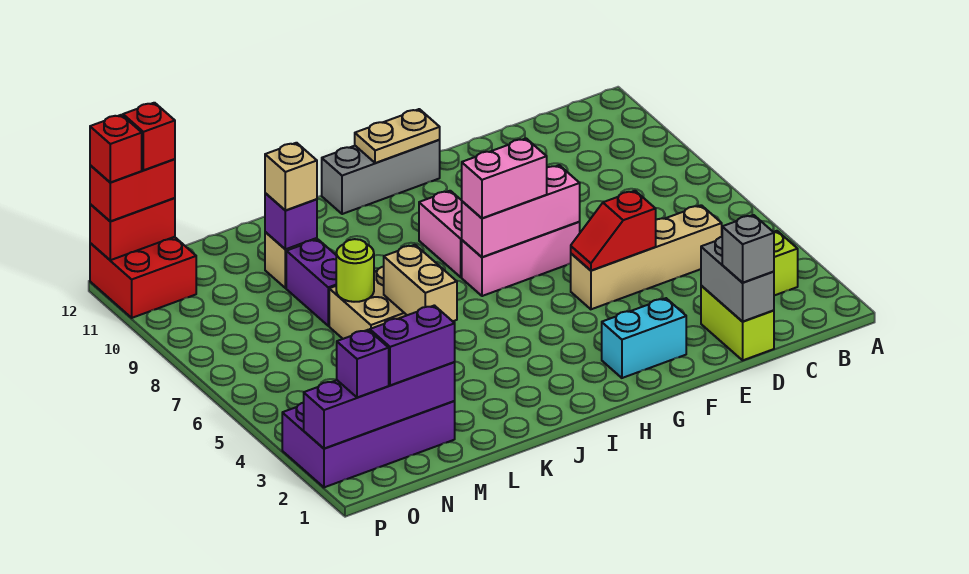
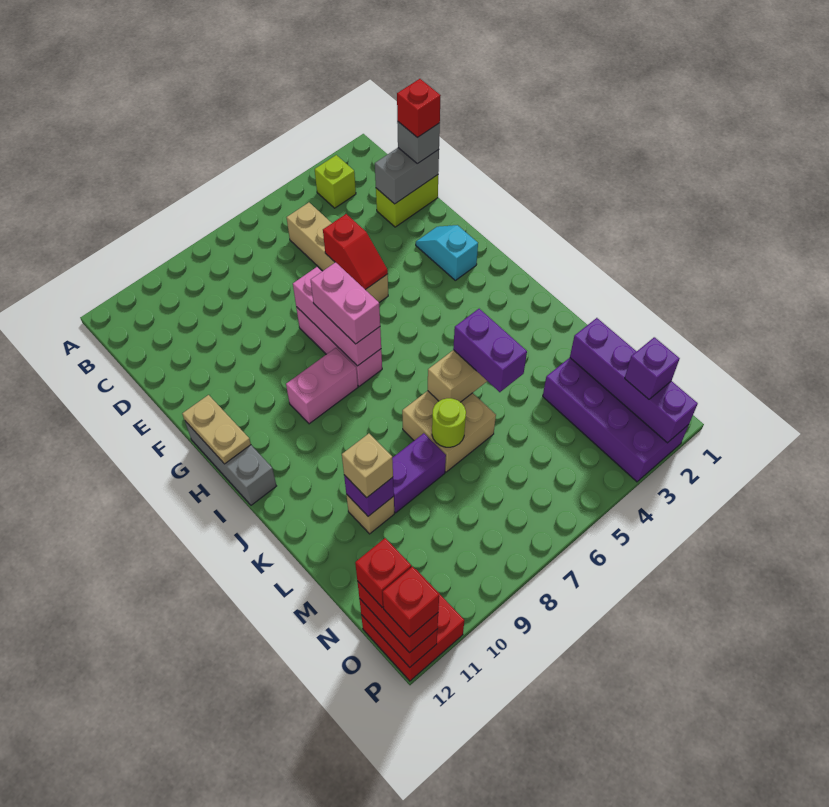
none -> red 1x1 brick [397,79,441,138]
cyan 1x2 brick [602,298,686,378] -> cyan 1x2 slope [416,225,478,280]
purple 1x2 brick [370,305,455,386] -> purple 1x2 brick moved to [453,309,527,392]

